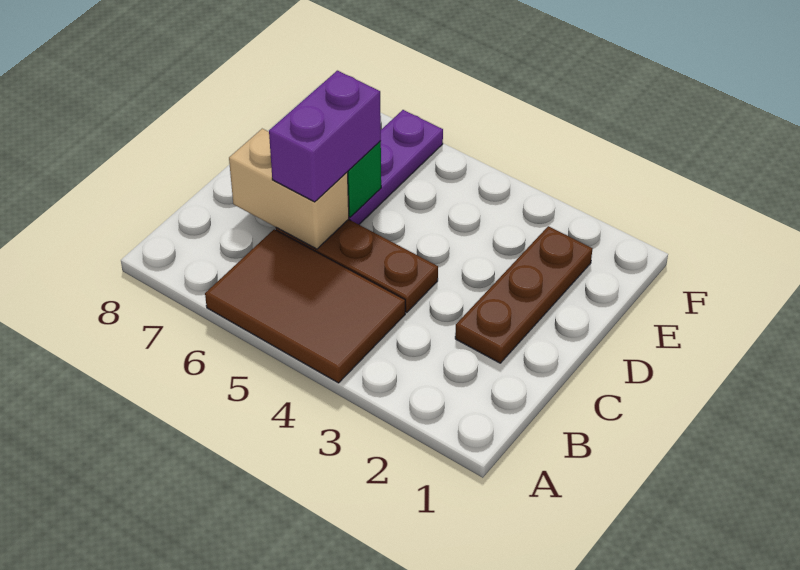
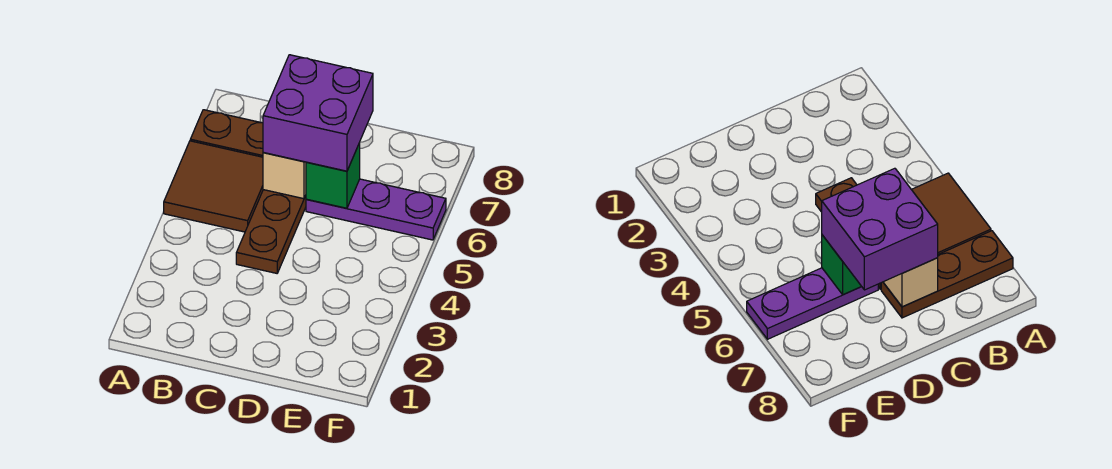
brown 2x3 tile [205,229,405,383] -> brown 2x2 tile [164,141,263,232]
brown 1x3 plate [455,226,592,363] -> brown 1x3 plate moved to [190,110,263,157]
purple 1x2 brick [269,71,381,202] -> purple 2x2 brick [263,55,373,171]

